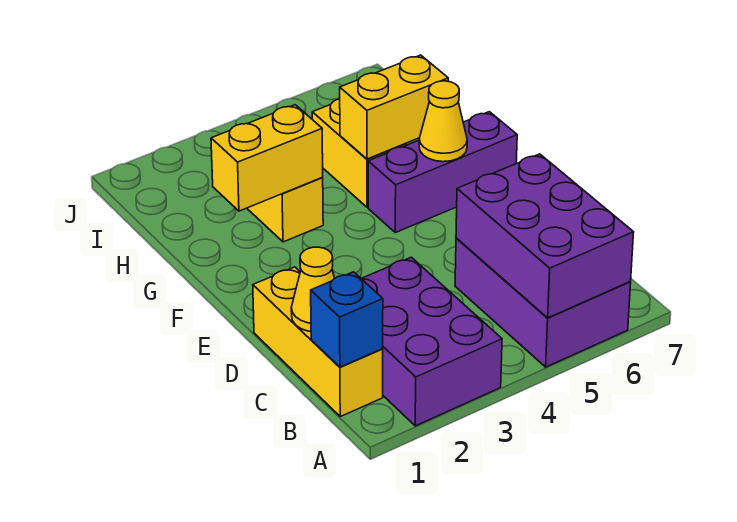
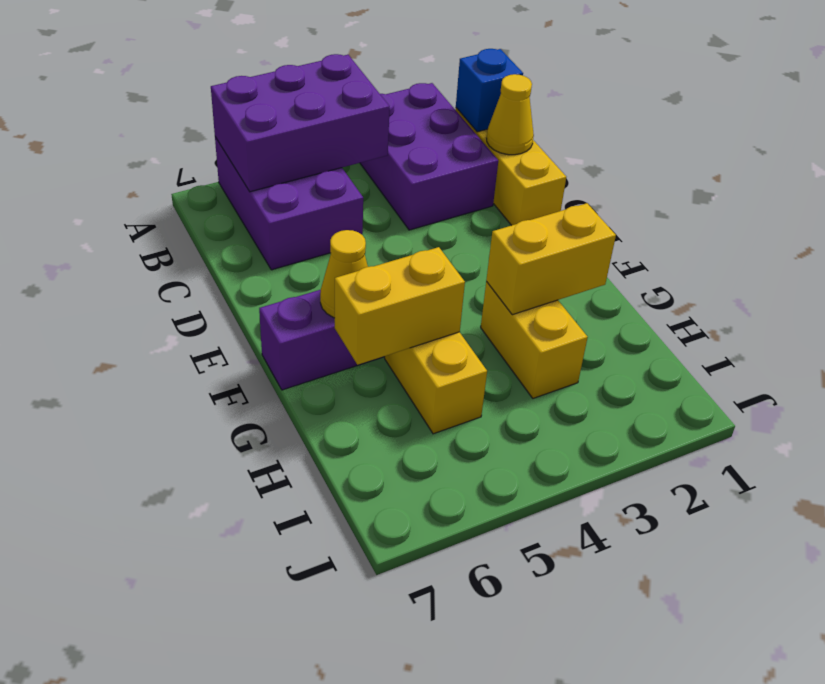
purple 2x3 brick [456,154,634,318] -> purple 2x3 brick turned to [211,54,390,192]

